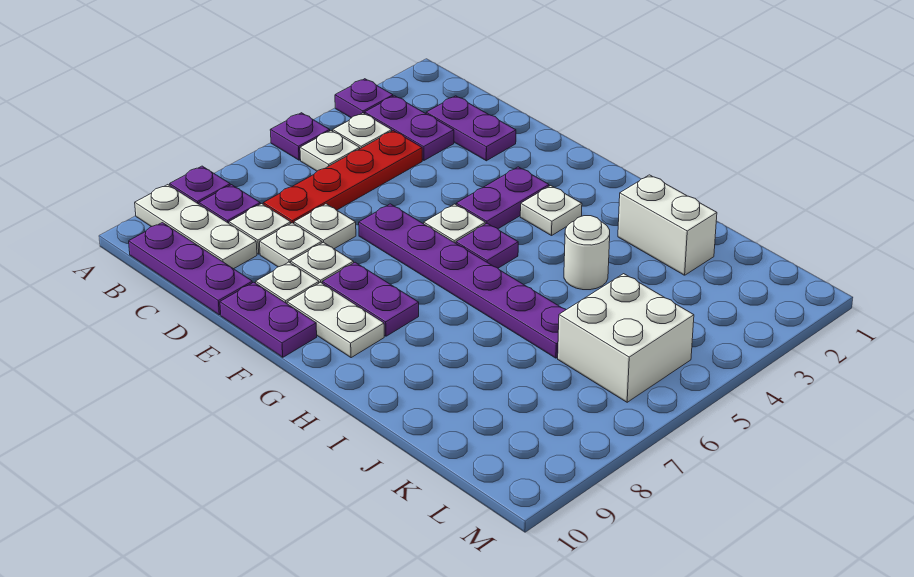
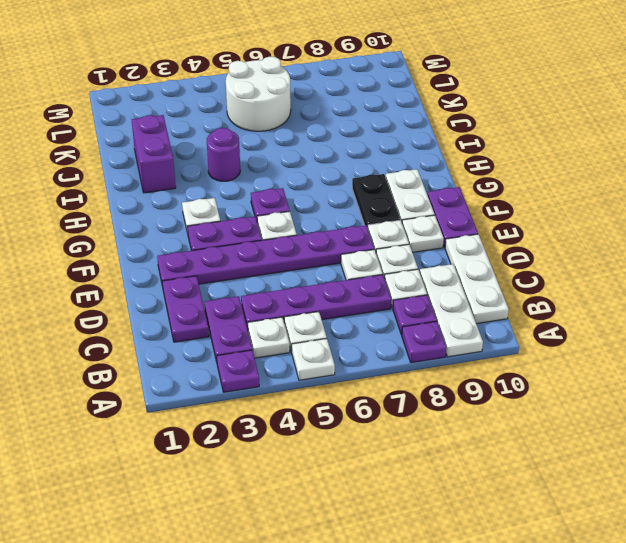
purple 1x1 plate [270,113,330,160] -> white 1x1 plate [292,339,335,380]
purple 1x3 plate [129,222,252,315] -> white 1x3 plate [445,234,509,324]
red 1x4 plate [263,131,422,223] -> purple 1x4 plate [241,275,391,328]
purple 1x6 plate [359,204,566,358] -> purple 1x6 plate turned to [157,225,374,287]
purple 1x2 plate [322,262,419,336] -> black 1x2 plate [352,174,400,228]
white 1x2 brick [618,175,717,275] -> purple 1x2 brick [132,115,176,193]
white 1x1 round brick [564,216,610,290] -> purple 1x1 round brick [207,128,240,181]
white 2x2 brick [558,274,694,402] -> white 2x2 round brick [226,57,291,131]

